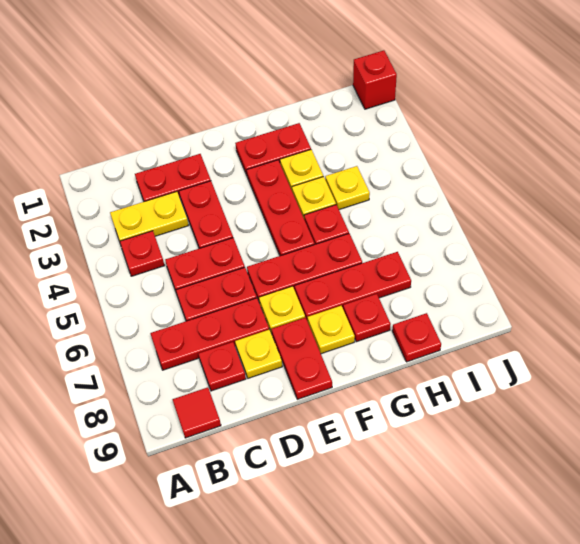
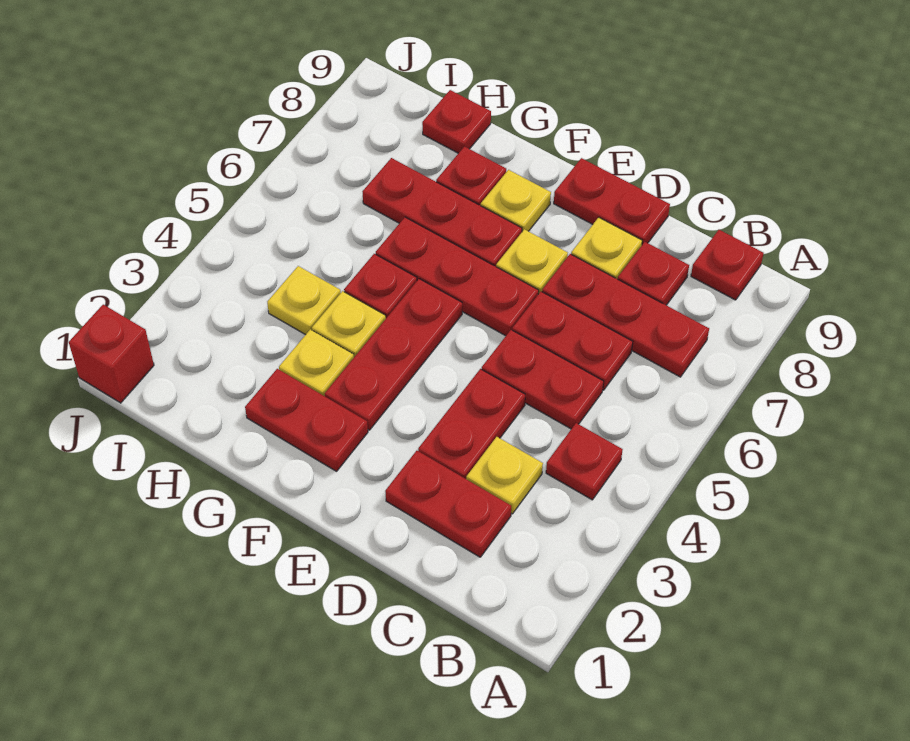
yellow 1x2 plate [110,192,189,241] -> yellow 1x1 plate [466,437,543,514]
red 1x1 tile [173,387,221,438] -> red 1x1 plate [691,230,764,300]
red 1x2 plate [272,317,332,399] -> red 1x2 plate turned to [554,158,670,244]

